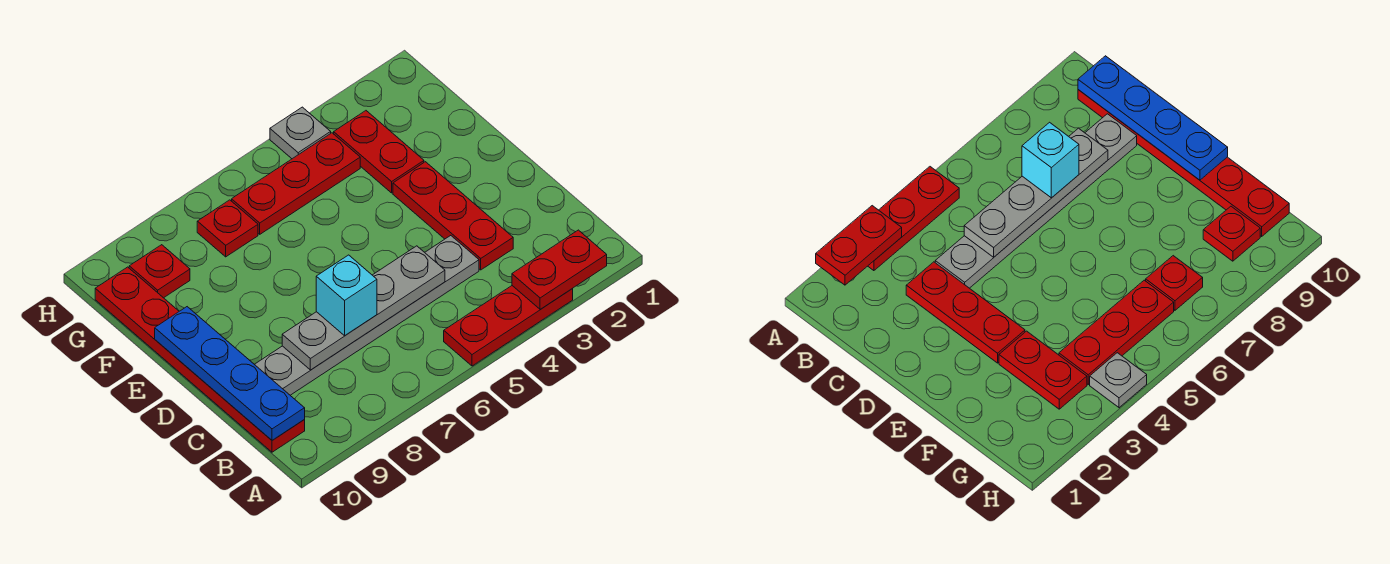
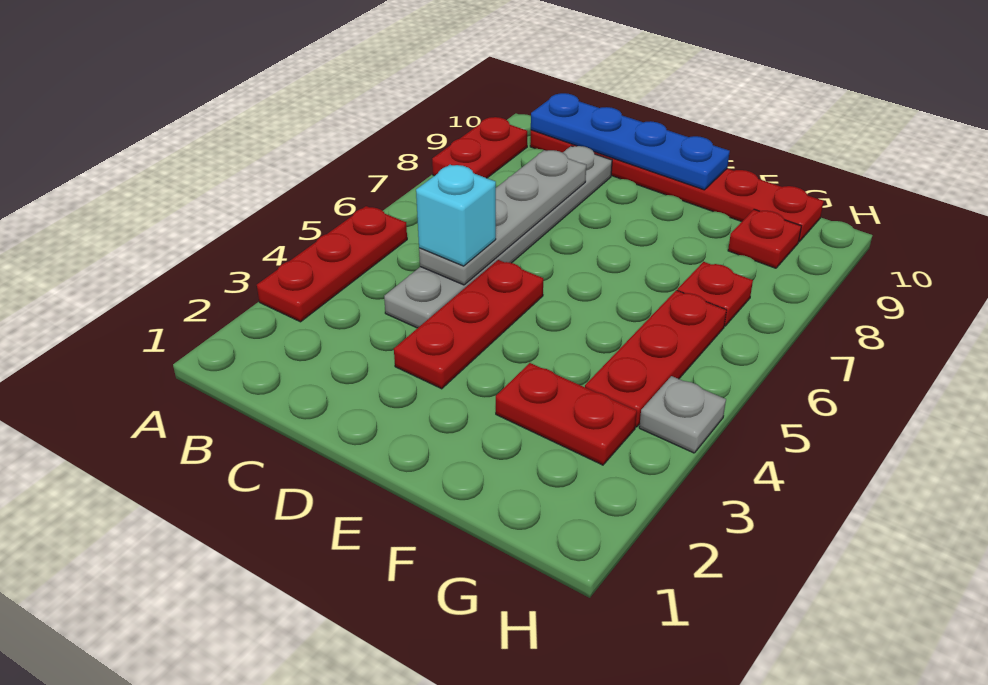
red 1x2 plate [512,230,607,309] -> red 1x2 plate moved to [432,117,527,178]
red 1x3 plate [393,162,513,270] -> red 1x3 plate turned to [394,260,543,389]
cyan 1x1 brick [316,255,377,336] -> cyan 1x1 brick moved to [416,165,496,266]

